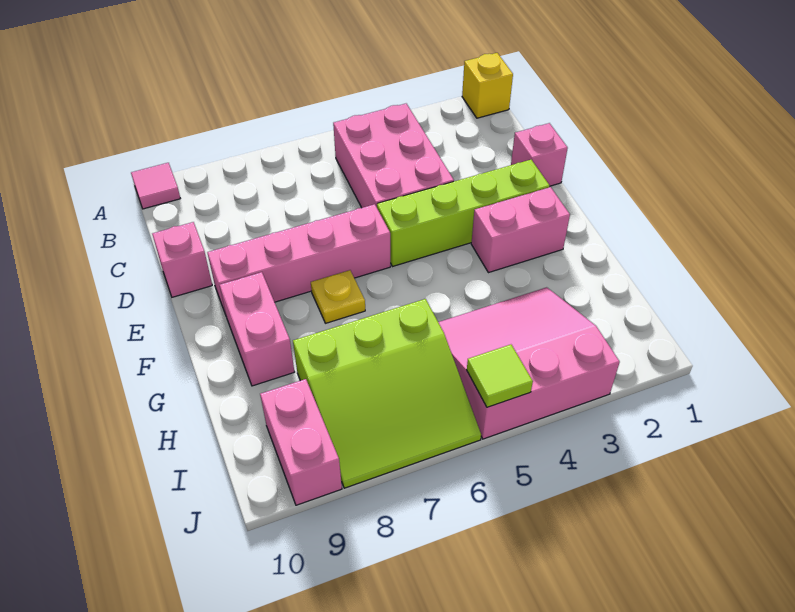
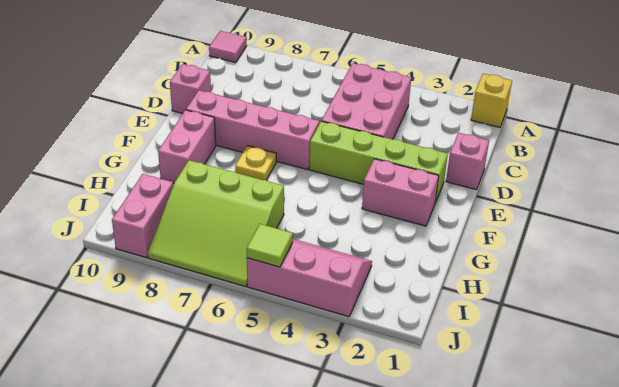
pink 3x3 slope [438,287,620,439] -> pink 2x3 slope [247,239,372,317]

